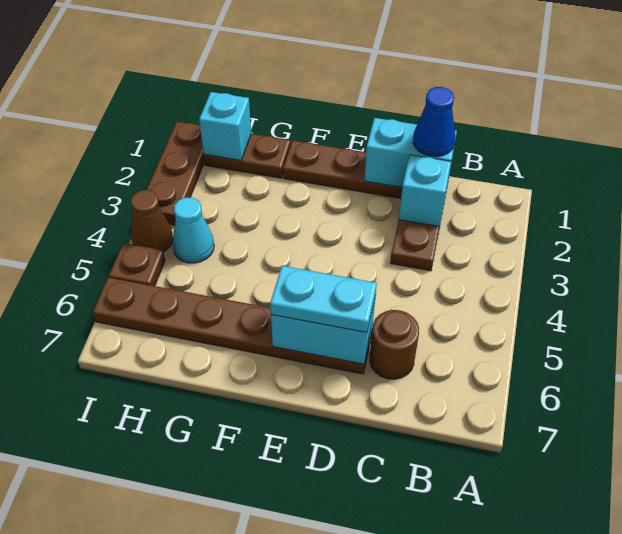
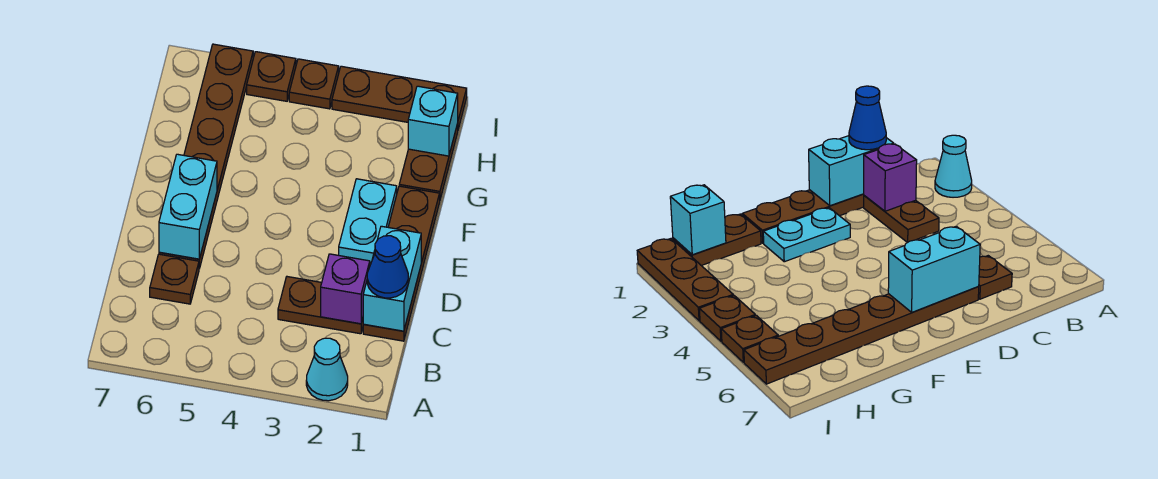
cyan 1x1 brick [399,155,451,227] -> purple 1x1 brick [321,254,370,324]
brown 1x1 round brick [370,310,419,379] -> brown 1x1 plate [150,254,199,304]
cyan 1x2 plate [270,266,377,333] -> cyan 1x2 plate moved to [339,179,397,262]
cyan 1x1 cone [172,198,214,263] -> cyan 1x1 cone moved to [306,338,348,401]
brown 1x1 cone [131,190,173,252] -> brown 1x1 plate [289,59,339,109]

